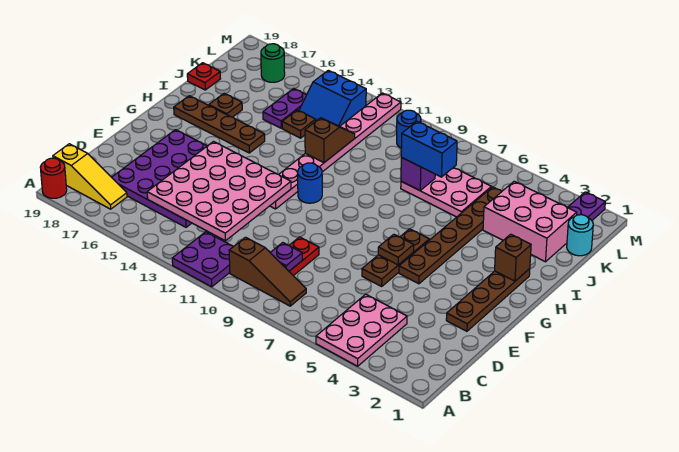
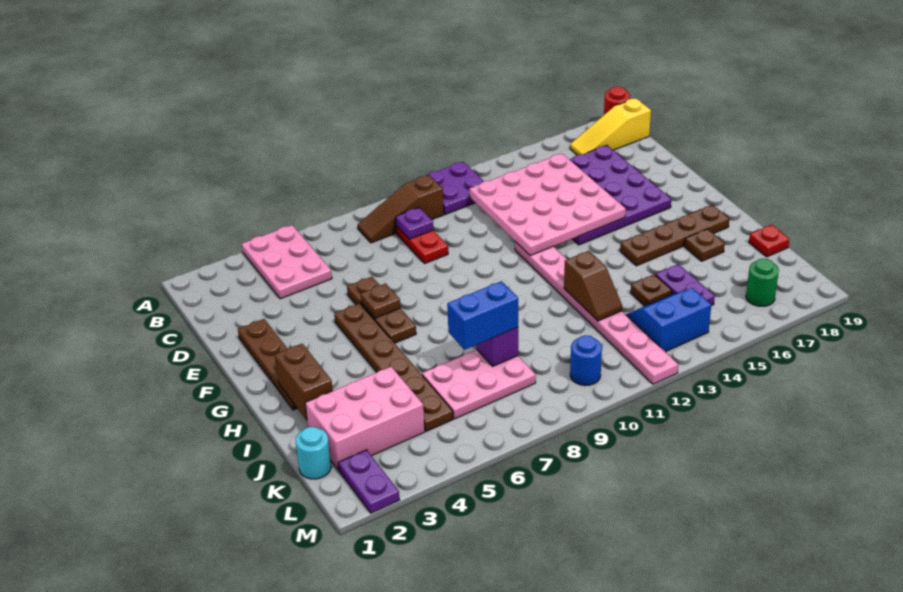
blue 1x1 round brick [298,163,322,203] -> none
brown 1x1 brick [495,234,531,281] -> brown 1x2 brick [275,344,333,420]

